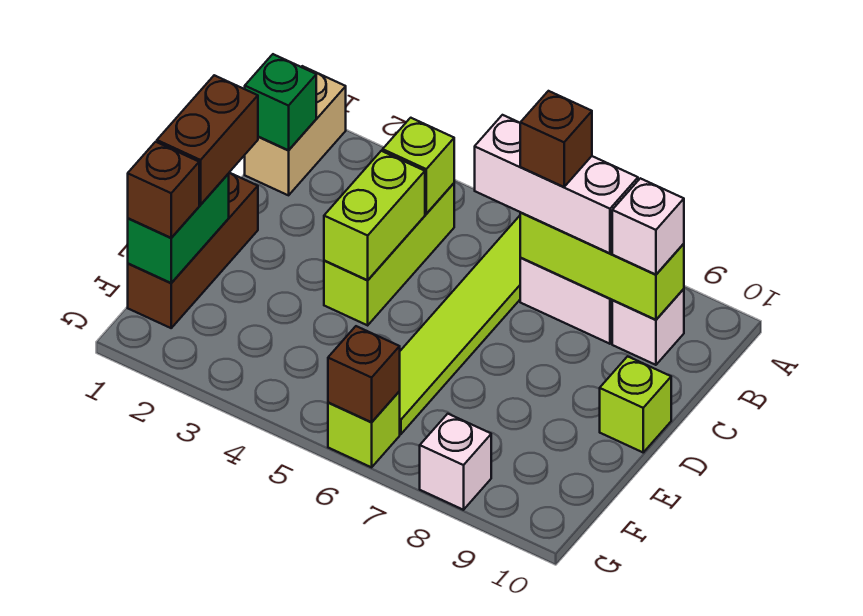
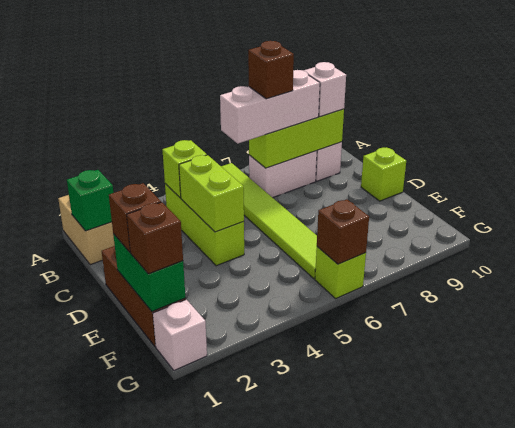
brown 1x2 brick [157,75,258,205] -> brown 1x1 brick [109,183,161,252]
white 1x1 brick [420,414,491,510] -> white 1x1 brick moved to [153,300,207,370]

